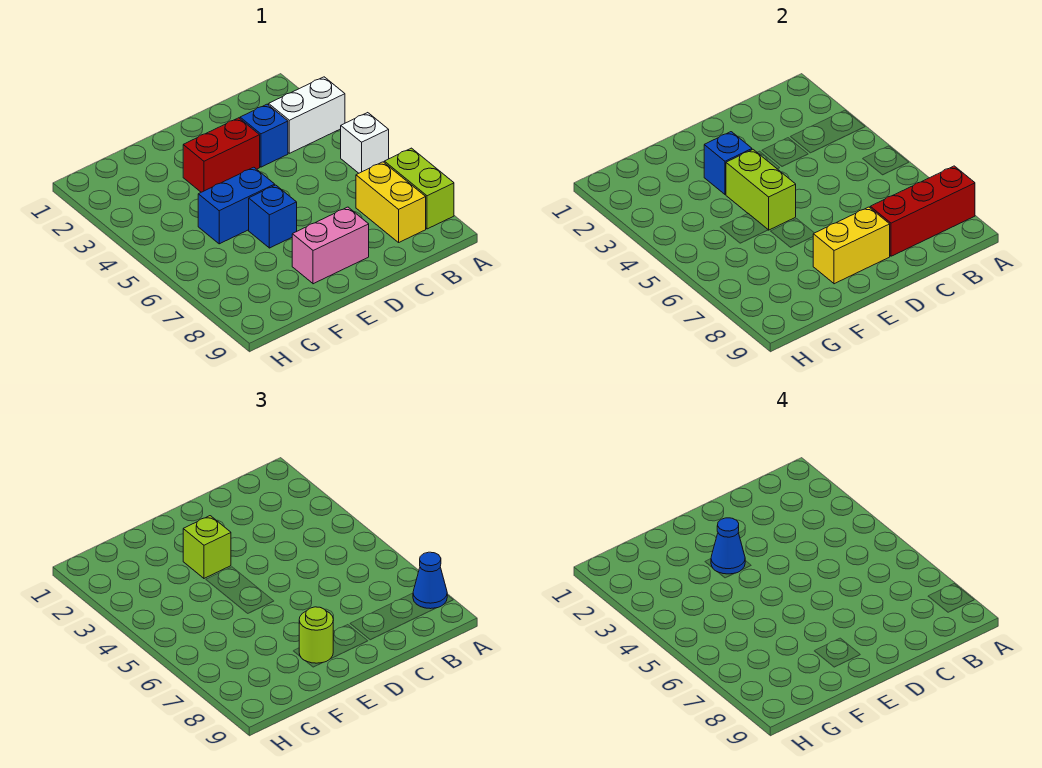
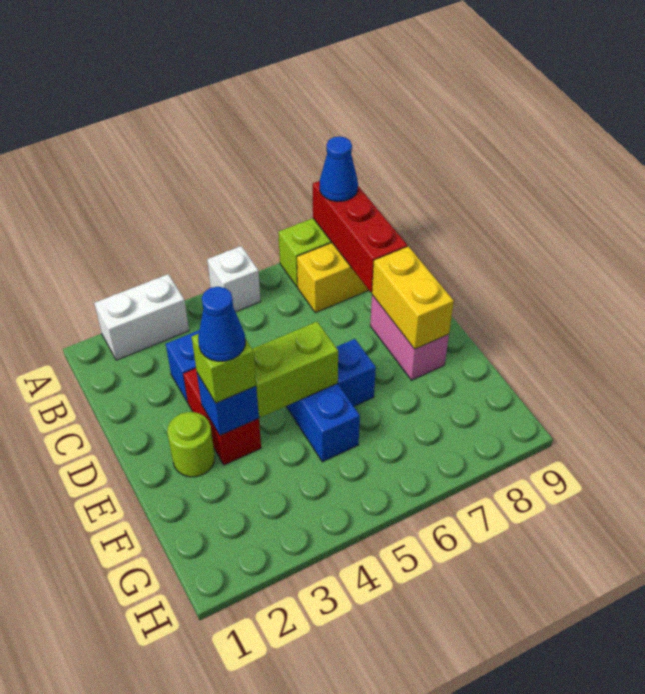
white 1x2 brick [269,77,345,153] -> white 1x2 brick turned to [94,274,189,360]
lime 1x1 round brick [299,607,333,663] -> lime 1x1 round brick moved to [167,412,215,477]

